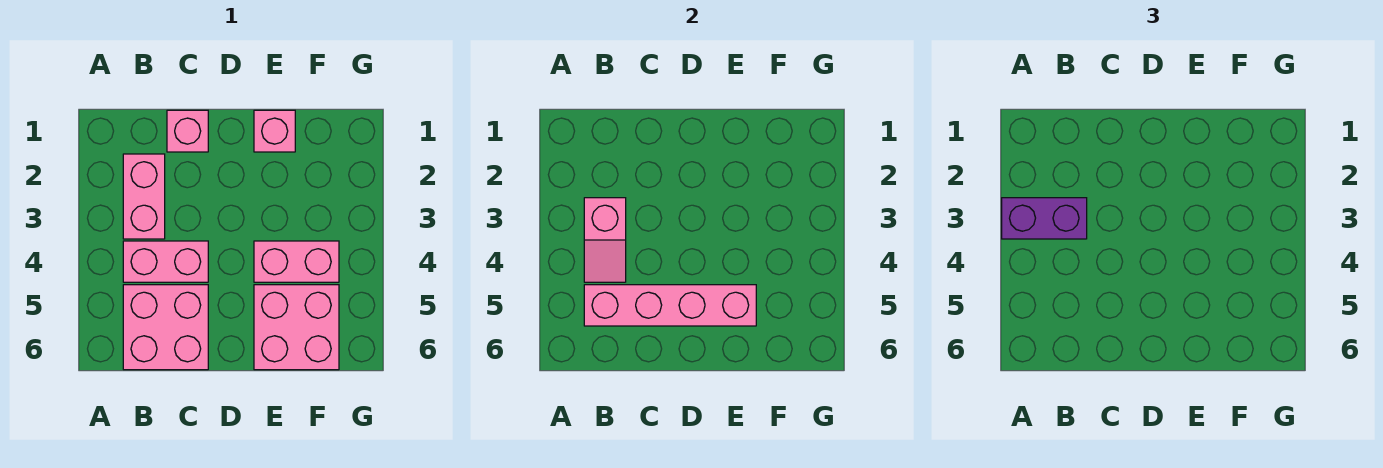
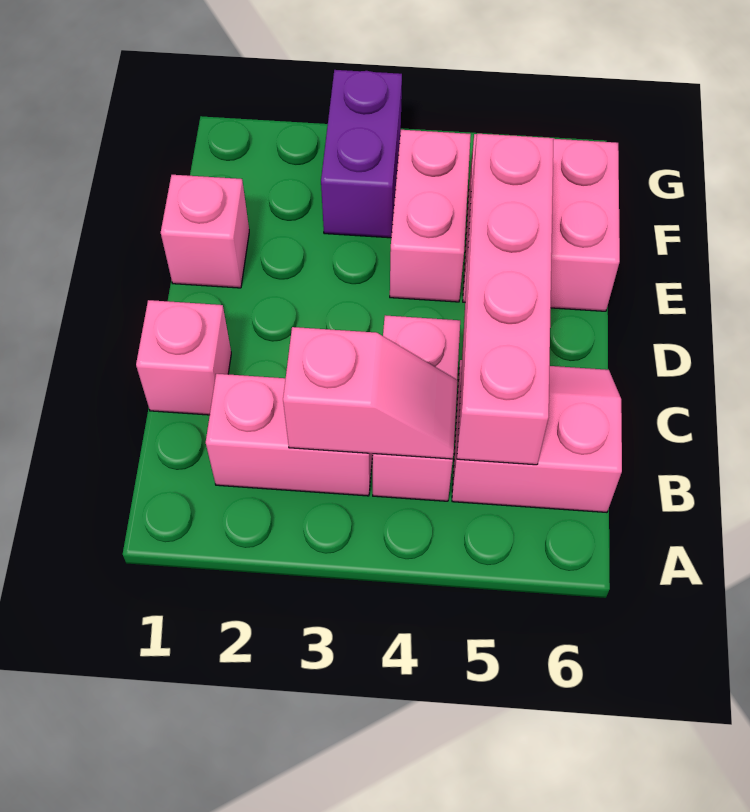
purple 1x2 brick [1002,198,1087,239] -> purple 1x2 brick moved to [321,70,402,238]
pink 2x2 brick [123,285,208,370] -> pink 2x2 slope [452,360,622,512]

